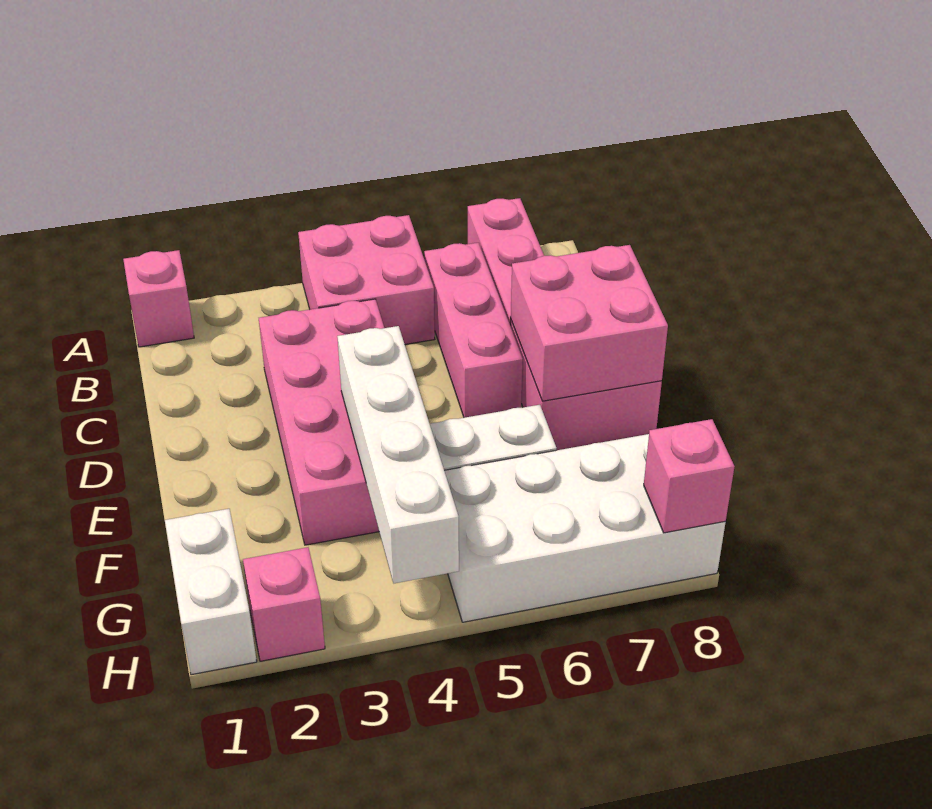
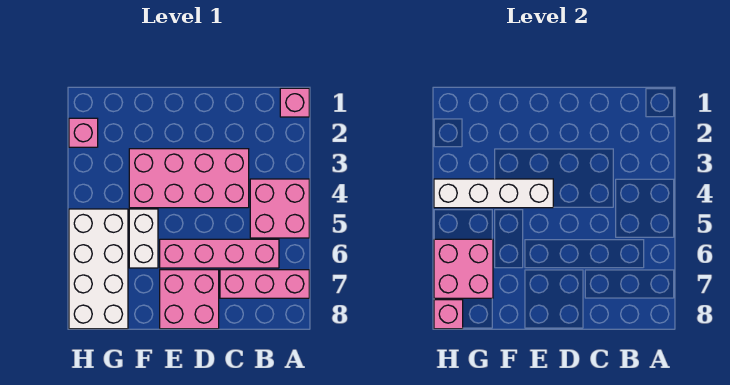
pink 1x3 brick [424,243,523,418] -> pink 1x4 brick [160,239,279,268]
pink 2x2 brick [511,245,668,401] -> pink 2x2 brick moved to [434,239,493,298]
white 1x2 brick [165,509,257,675] -> none

